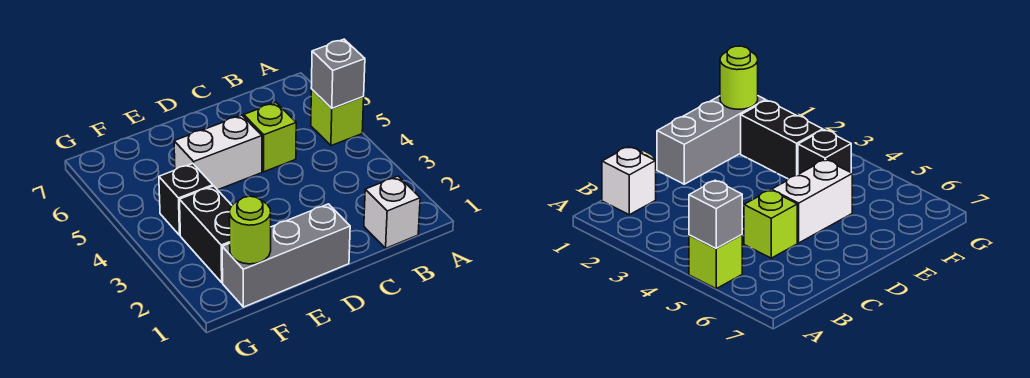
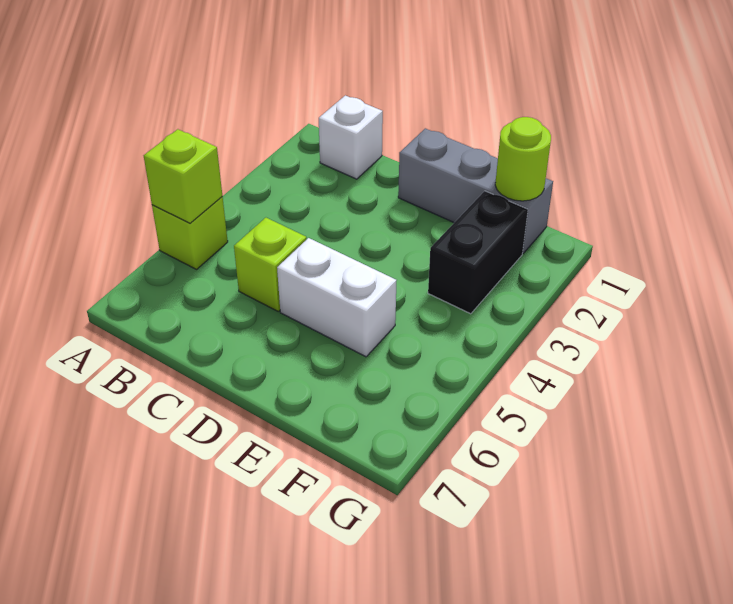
grey 1x1 brick [311,39,365,108] -> lime 1x1 brick [144,129,222,223]
black 1x1 brick [159,164,213,235] -> none

